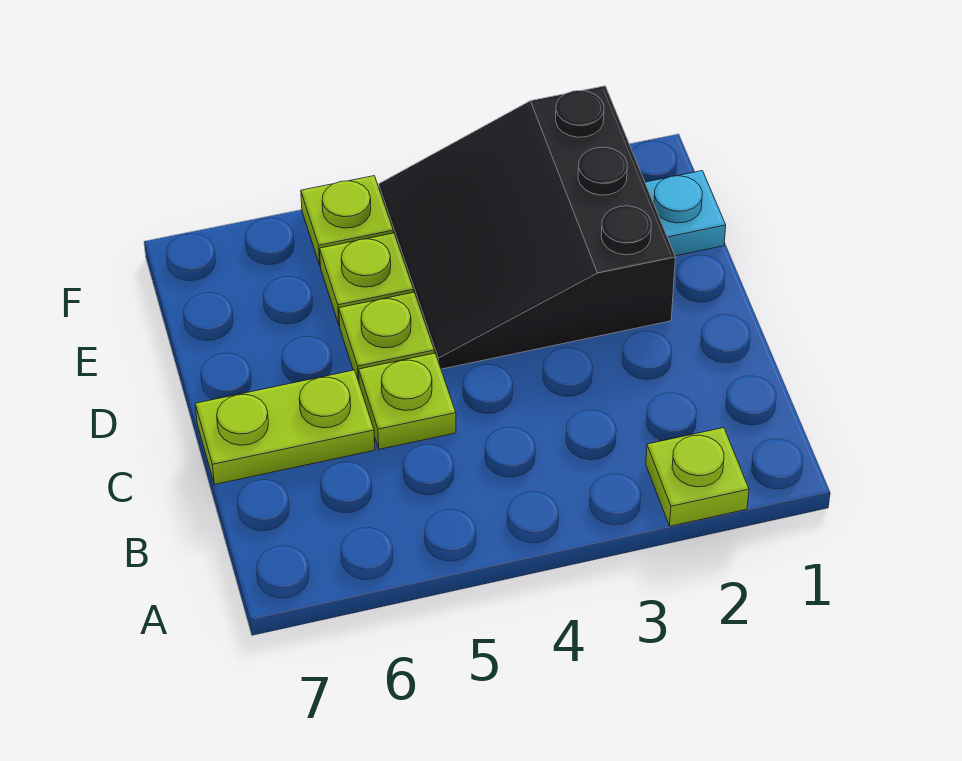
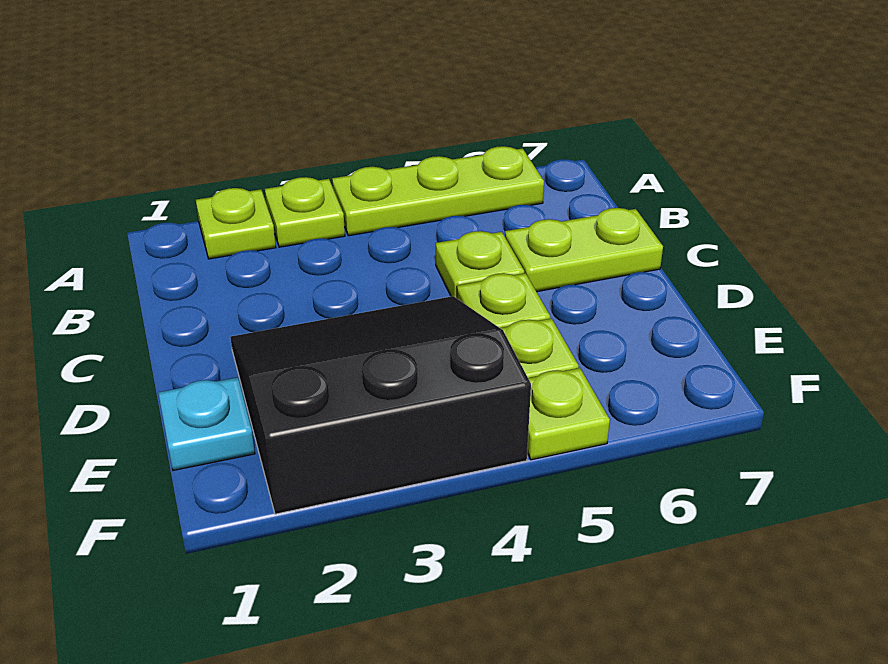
none -> lime 1x1 plate [265,177,345,247]
none -> lime 1x3 plate [332,146,544,236]
black 3x3 slope [379,86,675,369] -> black 3x3 slope turned to [230,296,531,514]

